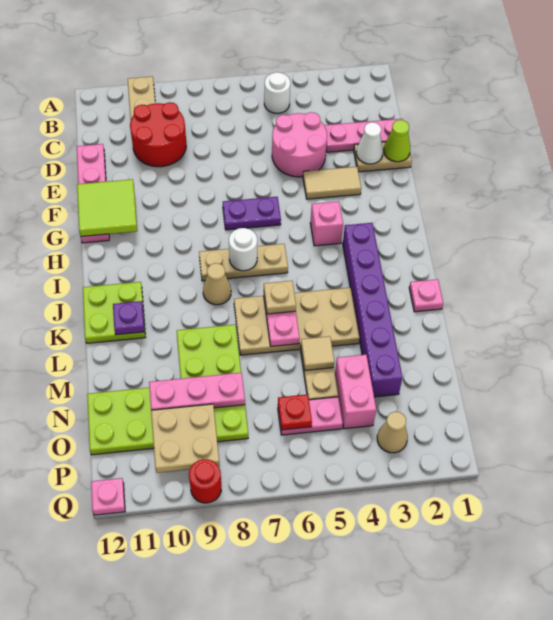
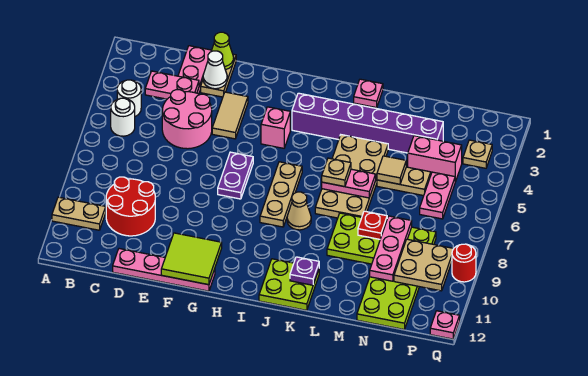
none -> pink 1x2 plate [145,71,199,99]
white 1x1 round brick [229,228,257,271] -> white 1x1 round brick moved to [117,80,141,116]
red 1x1 plate [278,394,312,430] -> red 1x1 plate moved to [358,211,387,239]
tan 1x1 cone [377,412,408,453] -> tan 1x1 plate [463,140,492,168]

